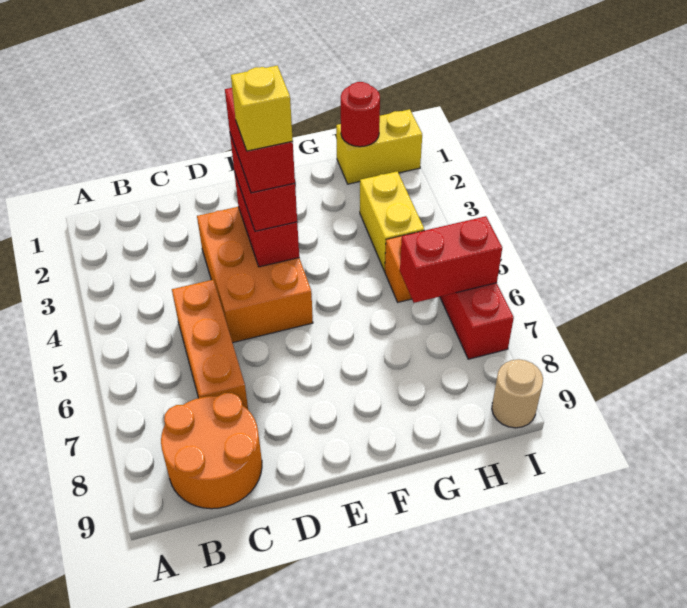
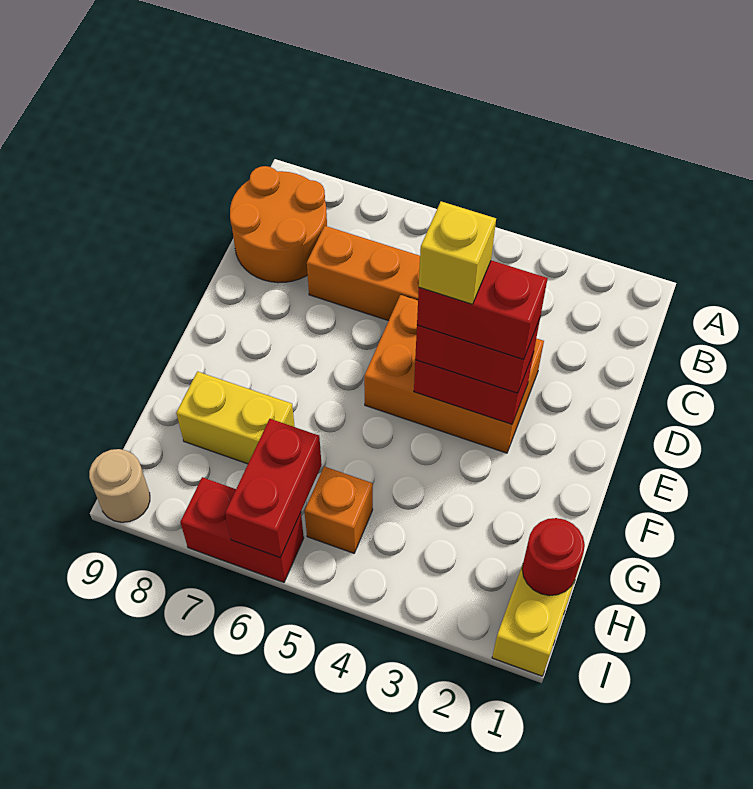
yellow 1x2 brick [360,171,424,271] -> yellow 1x2 brick moved to [176,372,295,464]

